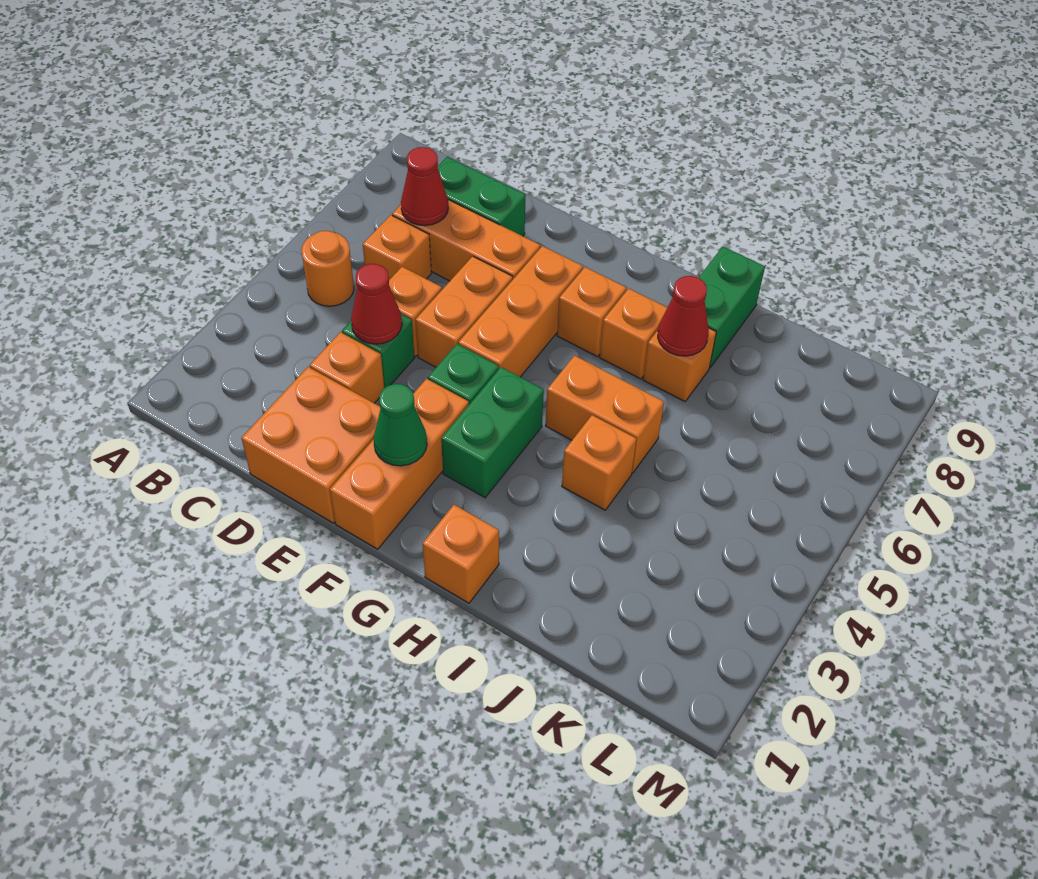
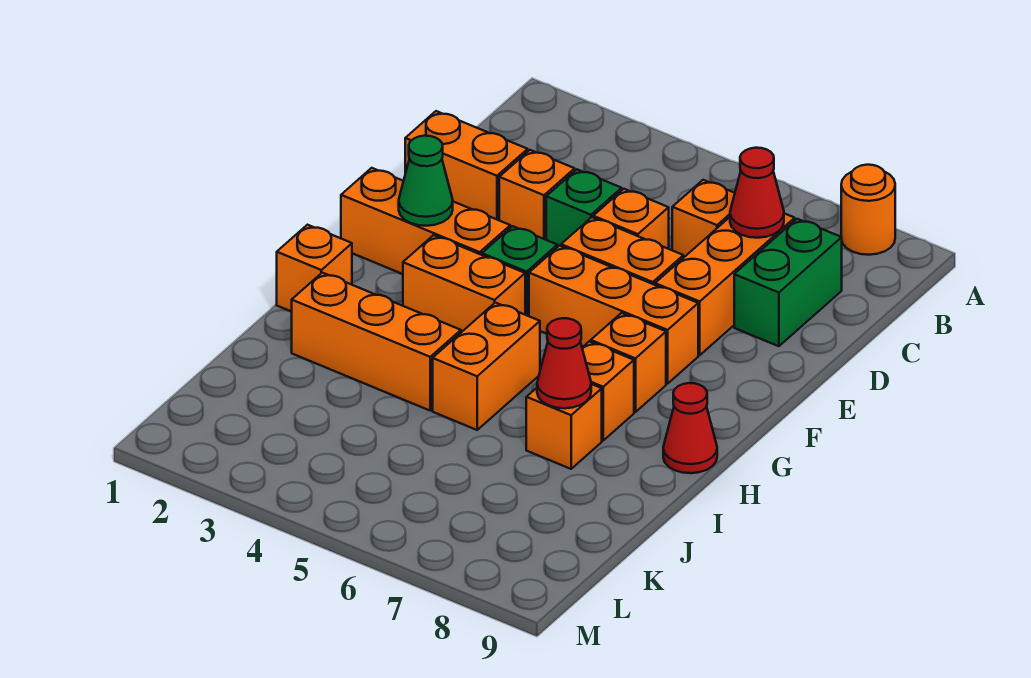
orange 1x1 round brick [301,231,354,306] -> orange 1x1 round brick moved to [841,165,895,255]
orange 2x2 brick [242,367,380,523] -> orange 1x2 brick [405,111,528,220]
red 1x1 cone [351,264,402,344] -> red 1x1 cone moved to [663,383,717,473]
green 1x2 brick [441,367,544,498] -> orange 1x2 brick [403,235,525,332]
orange 1x1 brick [562,415,637,510] -> orange 1x3 brick [292,273,461,410]
green 1x2 brick [699,247,765,368] -> none

